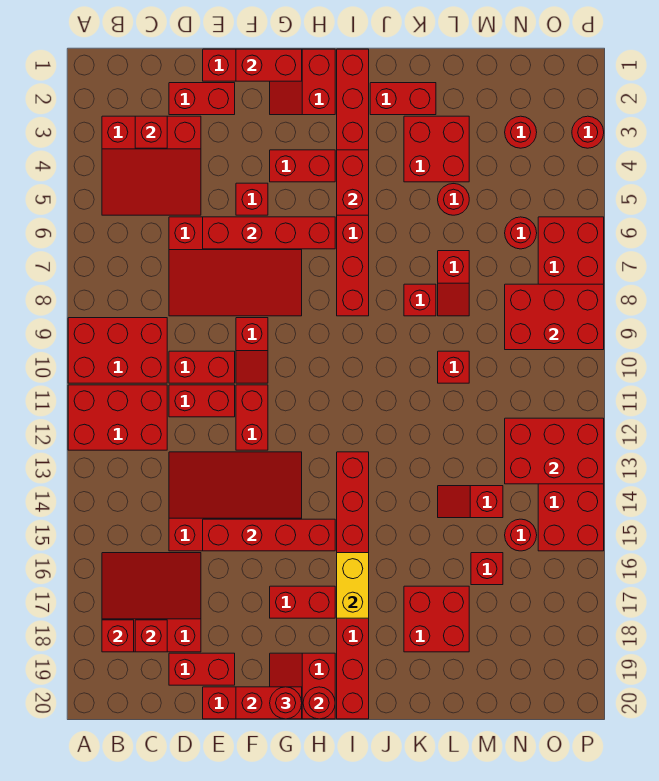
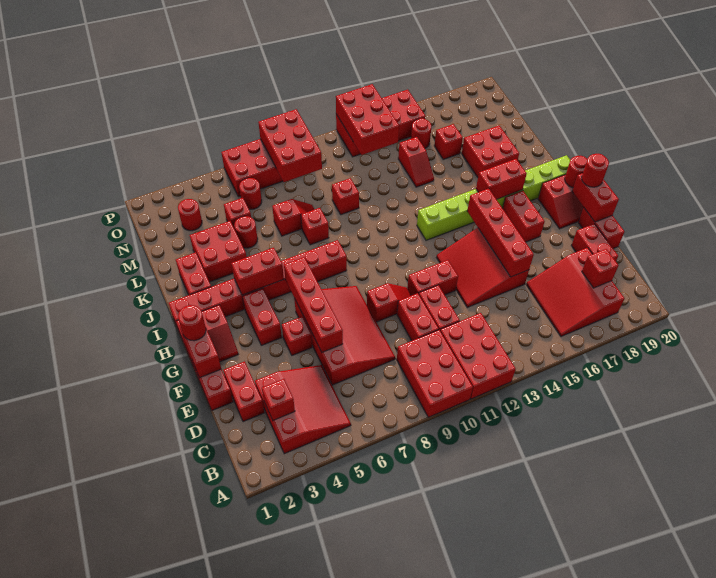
red 1x1 brick [102,620,134,652] -> red 1x1 brick moved to [224,198,251,229]
red 3x4 slope [169,452,302,551] -> red 3x3 slope [437,228,529,307]
red 1x8 brick [337,452,369,719] -> lime 1x8 brick [417,155,570,240]
yellow 1x2 brick [337,553,369,618] -> red 1x2 brick [476,159,527,199]
red 1x1 round brick [572,116,604,148] -> red 1x1 round brick moved to [178,305,206,341]

